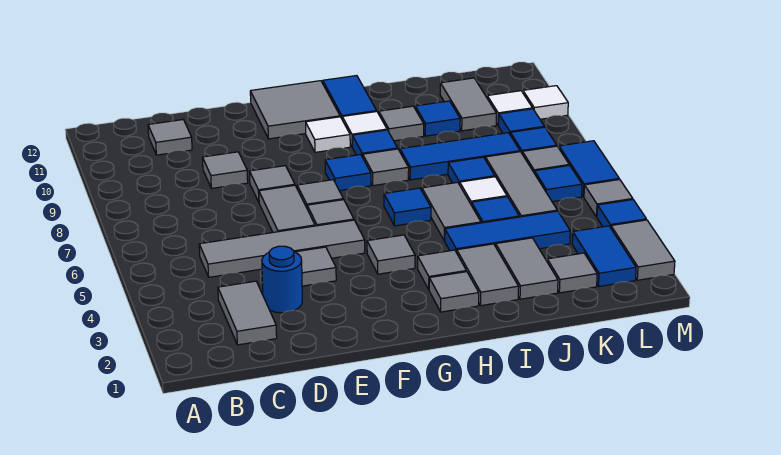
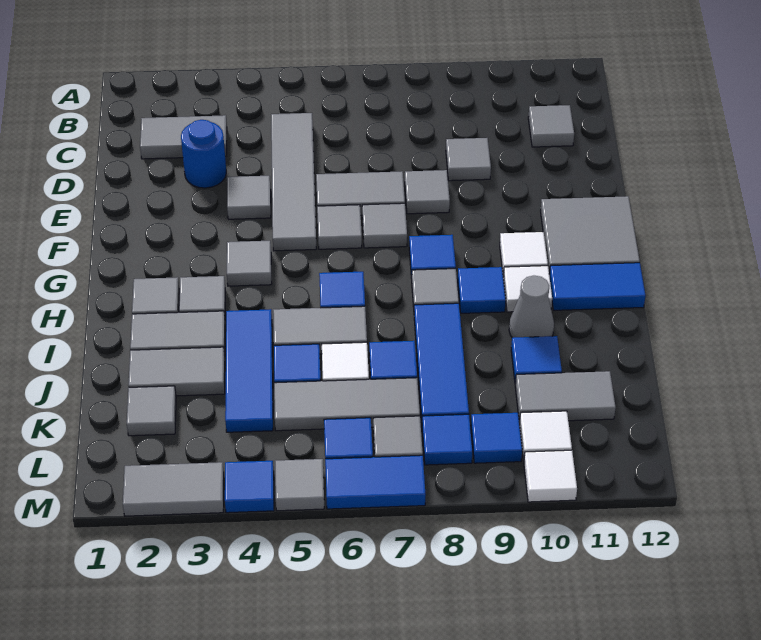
grey 1x1 tile [379,106,424,141] -> grey 1x1 cone [509,276,554,338]
blue 1x2 tile [572,226,636,286] -> none

